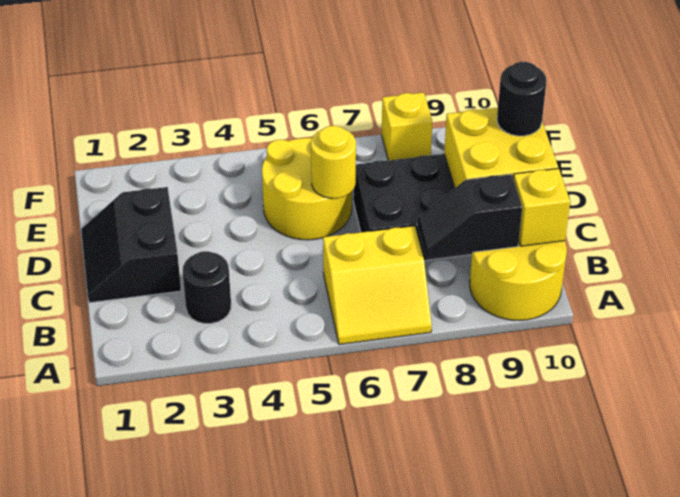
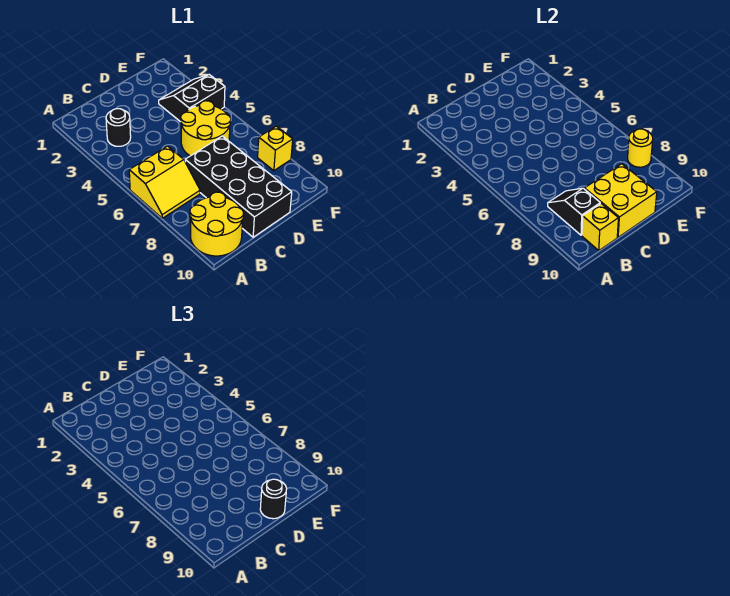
yellow 2x2 slope [323,226,432,344] -> yellow 2x2 slope turned to [129,146,200,218]
black 2x2 slope [81,187,181,303] -> black 2x2 slope moved to [159,75,225,122]
yellow 1x1 round brick [311,126,356,198] -> yellow 1x1 round brick moved to [628,129,653,167]

